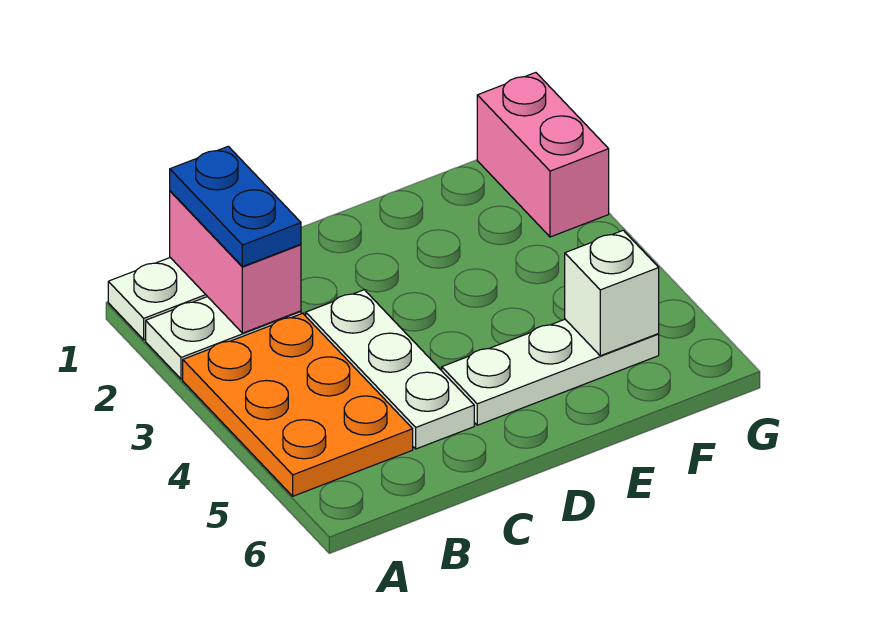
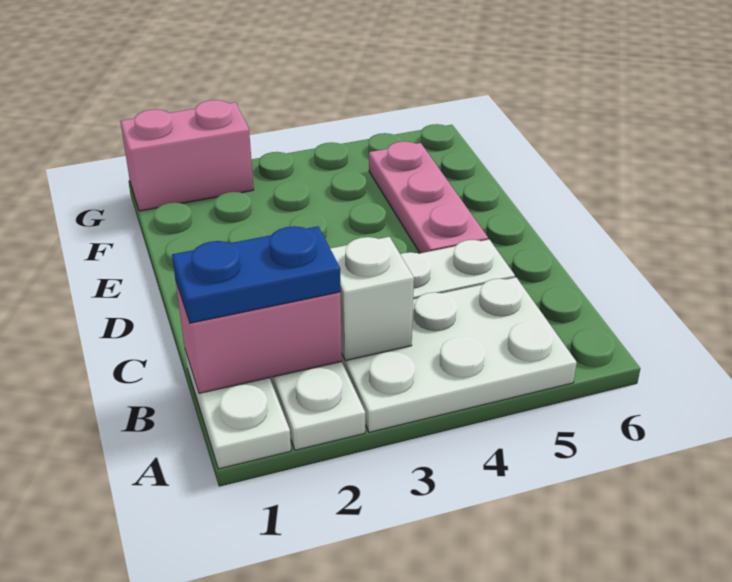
orange 2x3 plate [183,313,413,496] -> white 2x3 plate [342,277,577,432]
white 1x3 plate [442,319,659,425] -> pink 1x3 plate [369,141,488,253]
white 1x1 brick [565,230,659,356] -> white 1x1 brick moved to [330,237,414,361]

